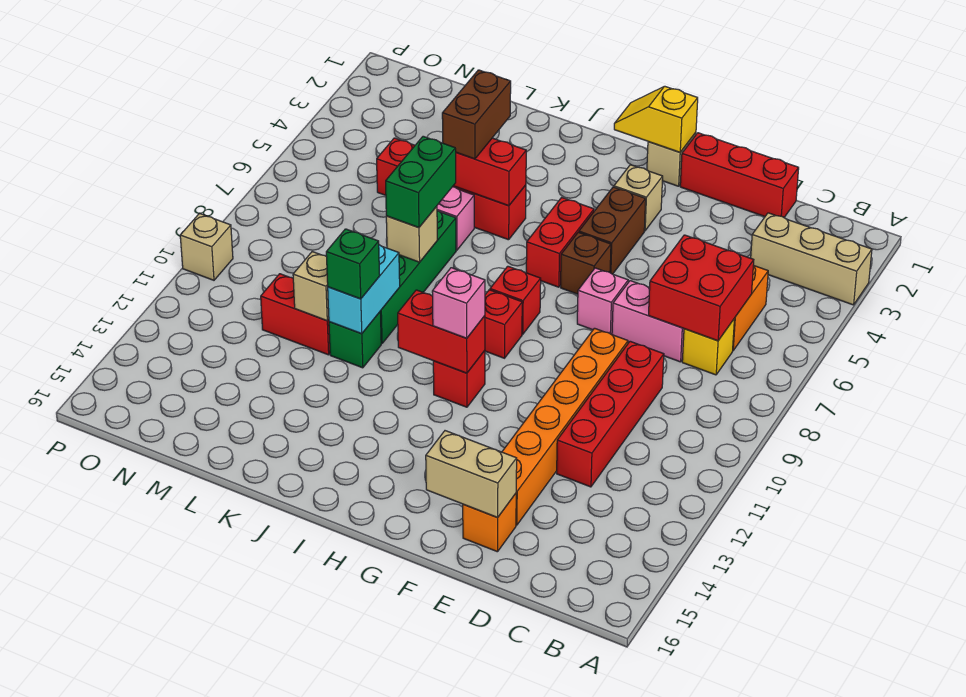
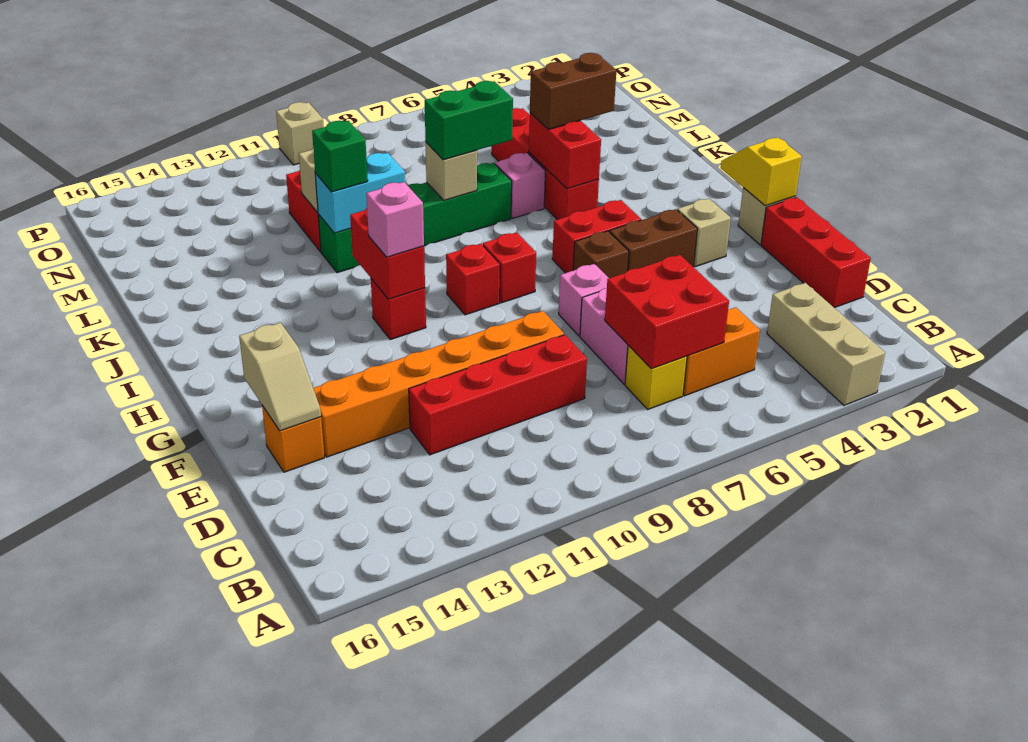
tan 1x2 brick [426,431,517,518] -> tan 1x2 slope [239,323,321,431]

